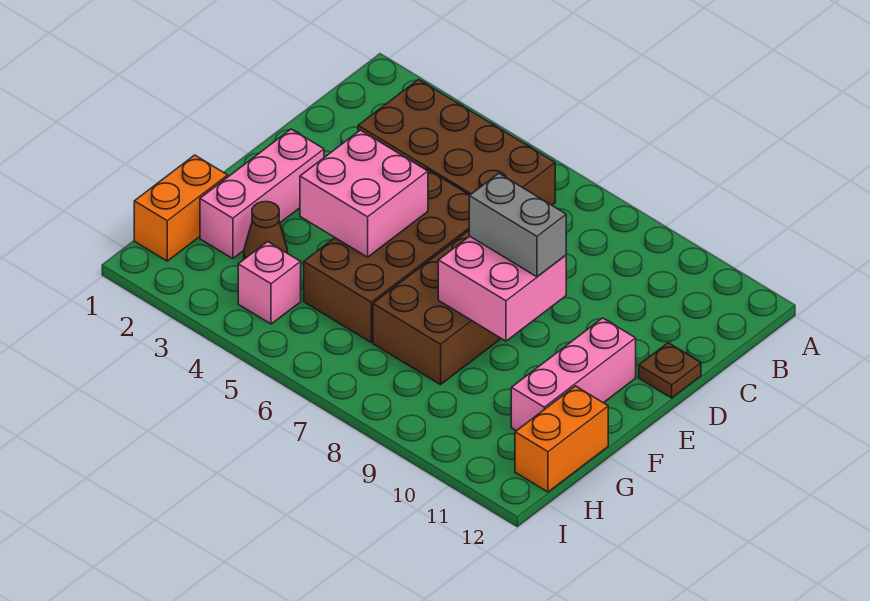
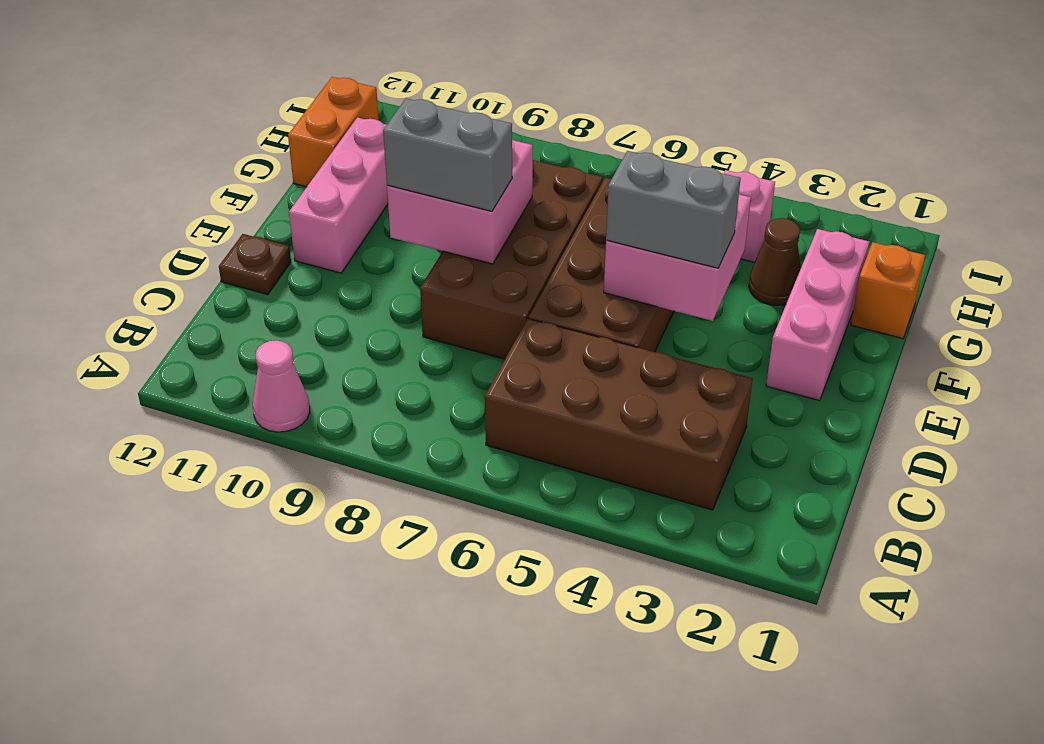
none -> pink 1x1 cone [253,340,310,432]
none -> grey 1x2 brick [606,151,741,268]
orange 1x2 brick [134,155,228,261] -> orange 1x1 brick [851,242,925,339]

